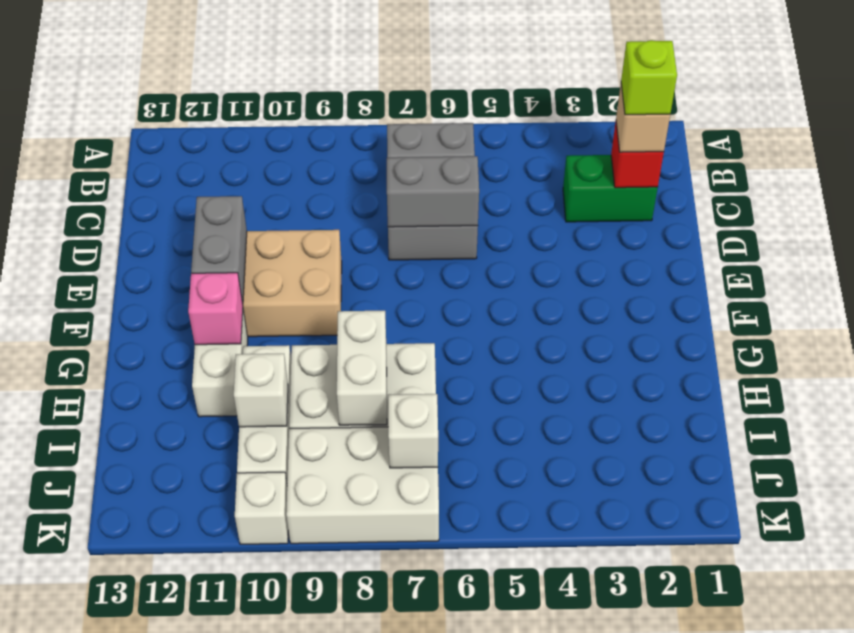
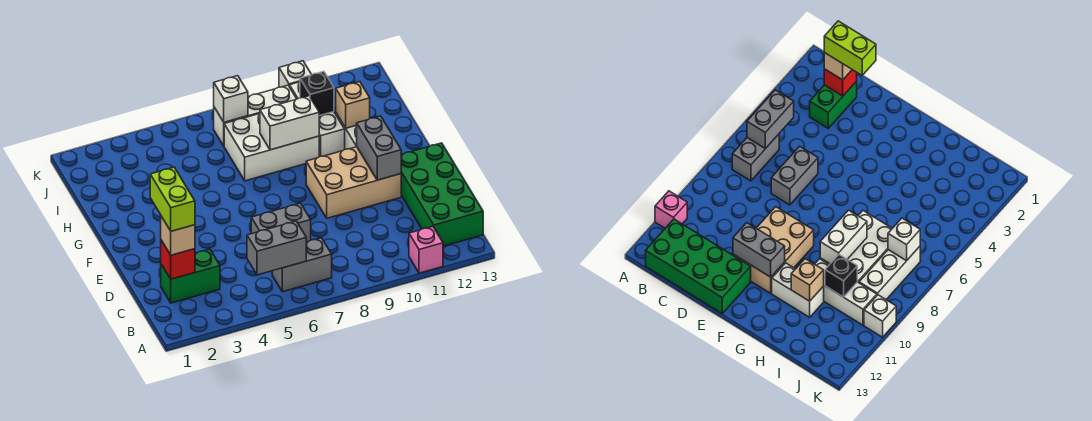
none -> green 2x4 brick [401,143,483,246]
lime 1x1 brick [621,40,677,115] -> lime 1x2 brick [150,167,195,231]
grey 1x2 brick [387,156,479,227] -> grey 1x2 brick moved to [247,221,306,275]
pink 1x1 brick [188,273,243,345] -> pink 1x1 brick moved to [409,227,443,273]
white 1x2 brick [337,311,387,425] -> white 1x2 brick turned to [260,96,319,150]
none -> tan 1x1 brick [336,82,370,128]
white 1x1 brick [234,354,288,427] -> black 1x1 brick [300,72,334,116]
white 2x3 brick [286,427,439,544] -> white 1x3 brick [214,85,296,146]

